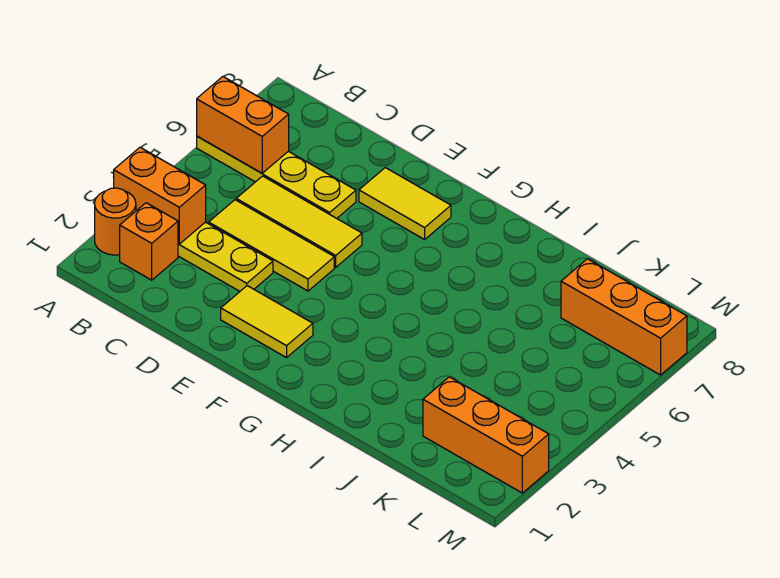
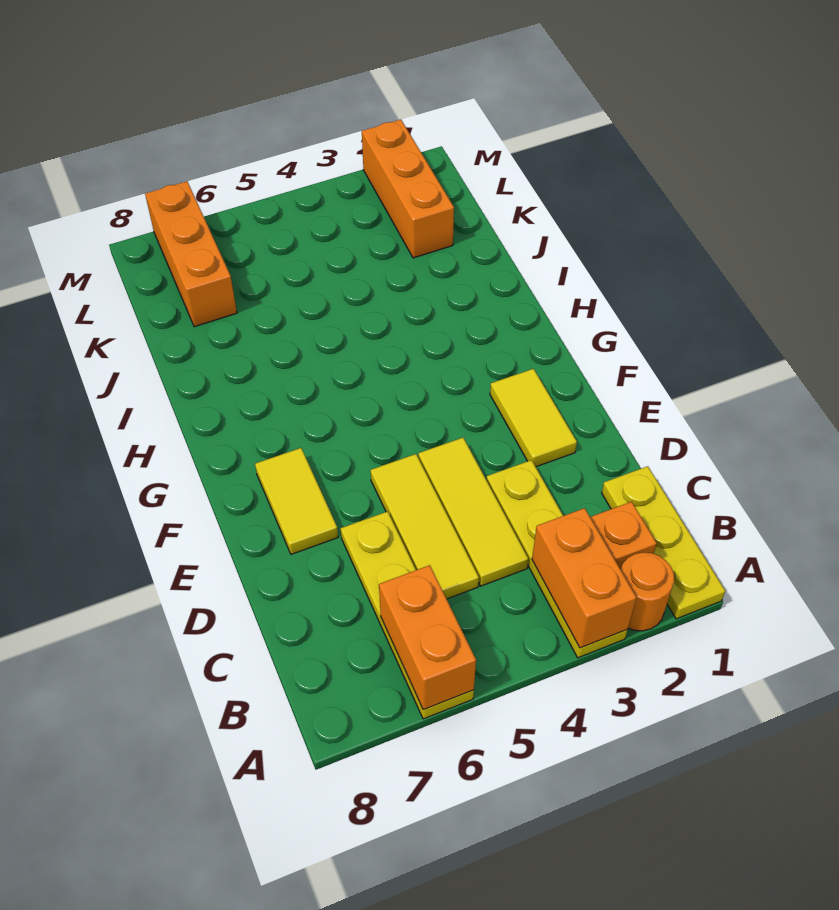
none -> yellow 1x3 plate [602,466,725,619]

